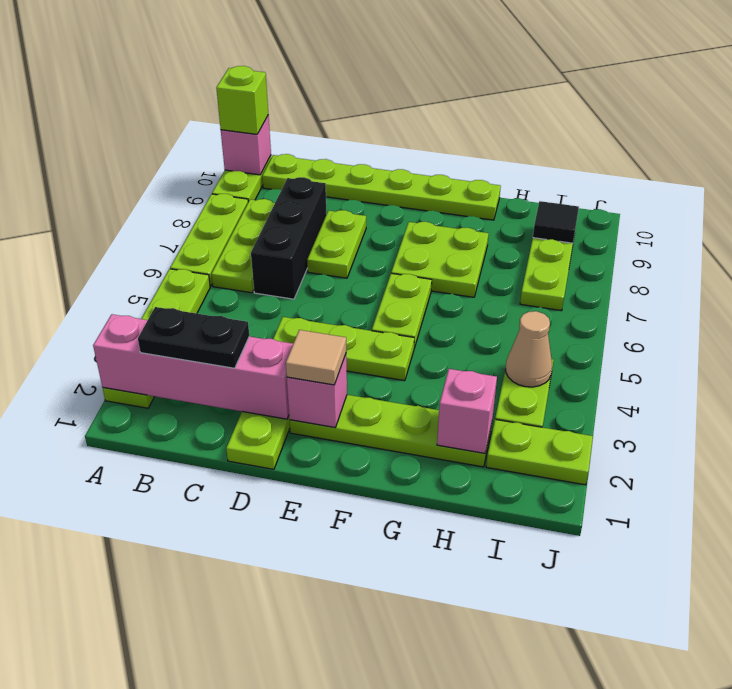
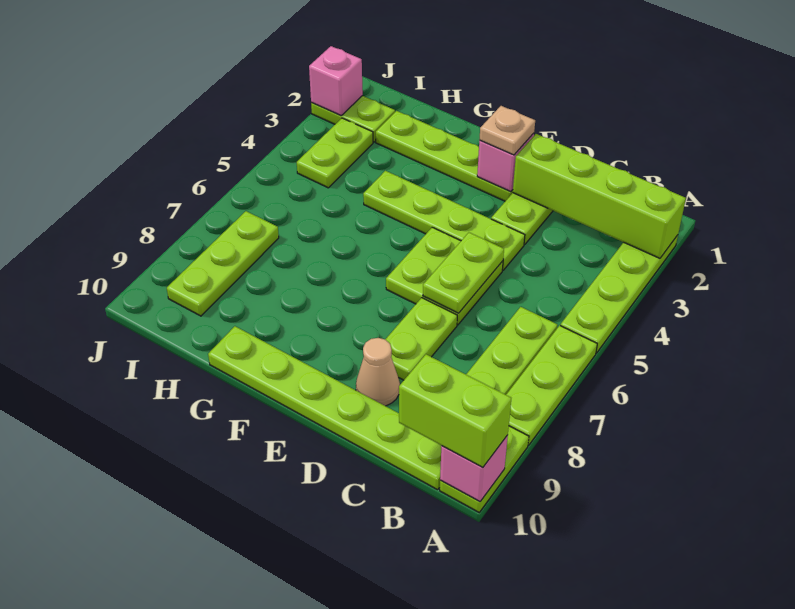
pink 1x4 brick [93,314,293,419] -> lime 1x4 brick [513,134,686,258]
lime 1x1 brick [216,66,268,134] -> lime 1x2 brick [399,354,511,468]
black 1x2 plate [138,307,249,368] -> none
black 1x3 brick [251,177,326,299] -> none
lime 1x3 plate [273,317,414,381] -> lime 1x4 plate [363,171,525,270]
tan 1x1 tile [286,330,346,385] -> tan 1x1 plate [479,106,535,155]
lime 1x2 plate [372,273,432,348] -> lime 1x2 plate moved to [423,233,504,313]
lime 2x2 plate [391,222,489,297] -> lime 2x2 plate moved to [386,227,503,325]
pink 1x1 brick [437,369,497,453] -> pink 1x1 brick moved to [309,46,363,116]
tan 1x1 cone [506,311,552,387] -> tan 1x1 cone moved to [356,338,400,406]
black 1x1 tile [533,201,579,243] -> none

